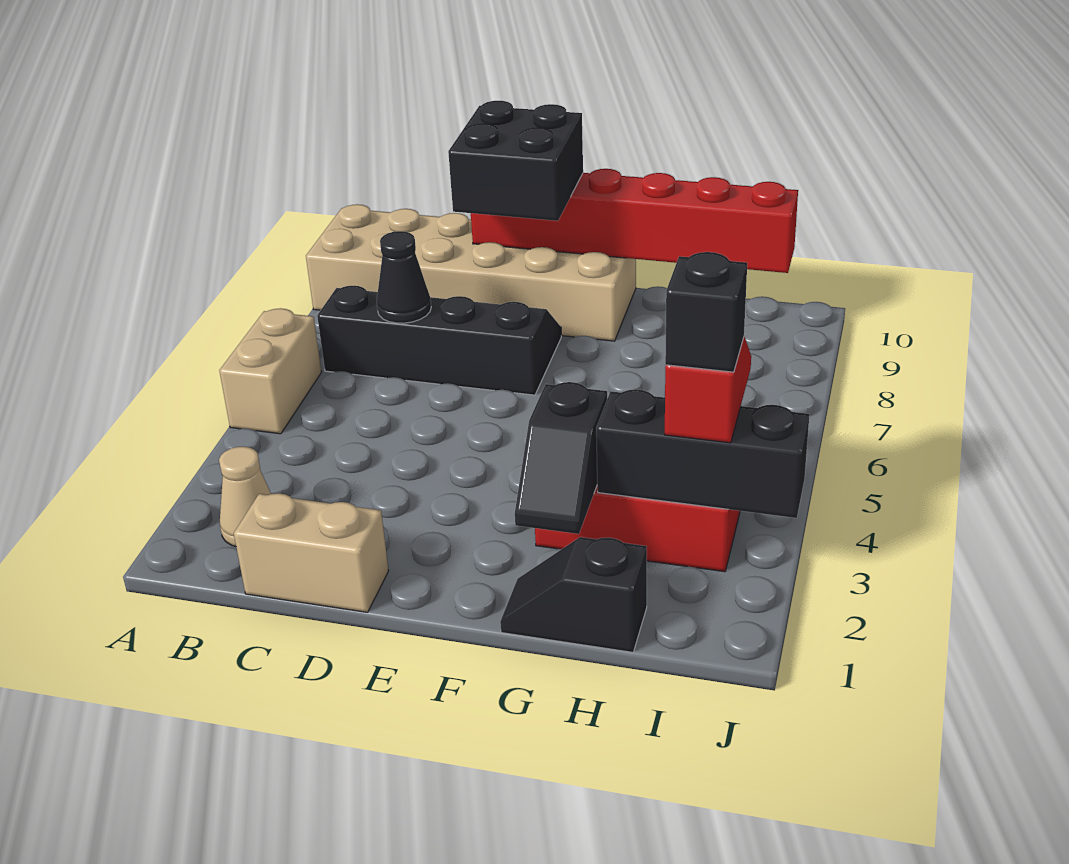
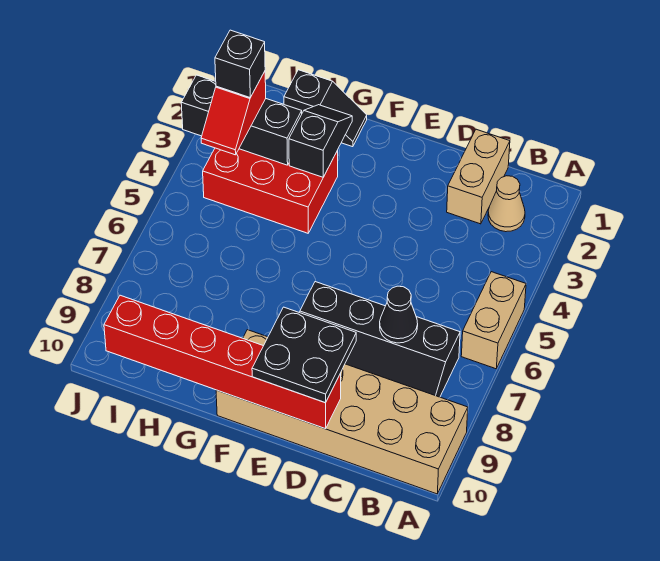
tan 1x2 brick [234,493,389,612] -> tan 1x2 brick turned to [447,129,510,224]
black 2x2 brick [448,101,583,221] -> black 2x2 plate [252,307,356,403]

